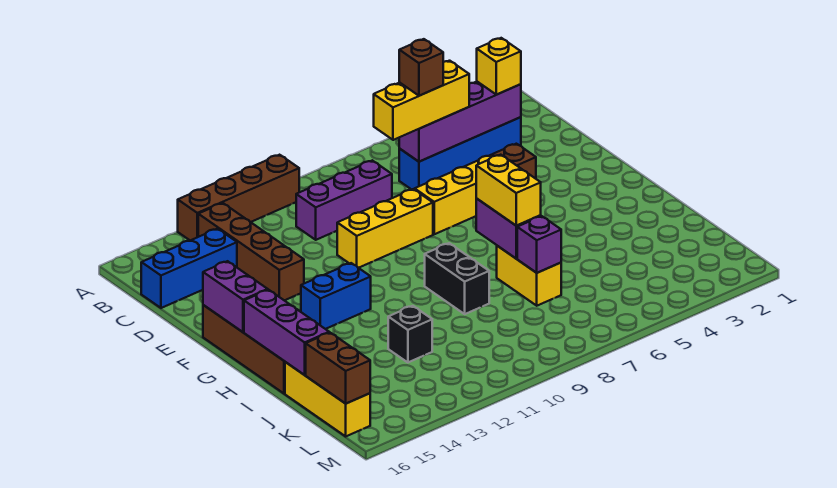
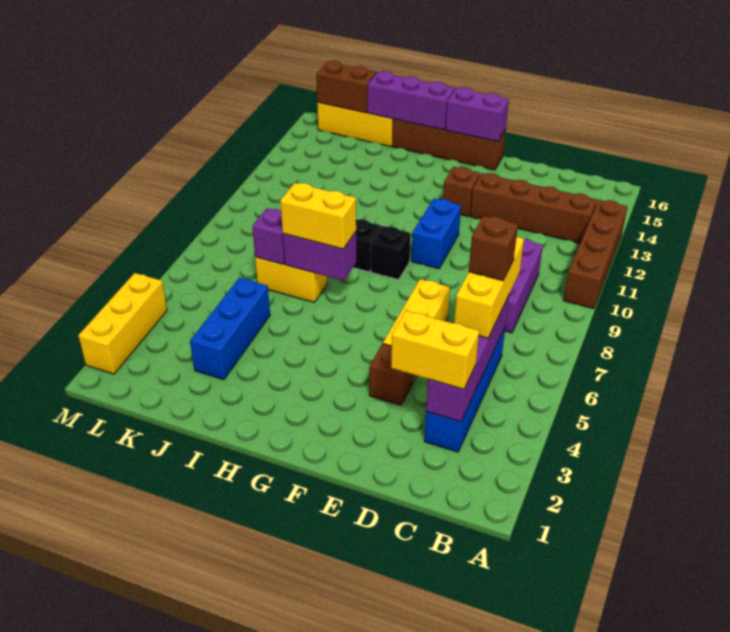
yellow 1x1 brick [477,38,521,95] -> yellow 1x2 brick [391,311,479,389]
blue 1x3 brick [141,229,237,308] -> blue 1x3 brick moved to [190,278,270,380]
yellow 1x3 brick [337,189,433,268] -> yellow 1x3 brick moved to [78,273,167,374]
none -> brown 1x1 brick [443,167,480,217]
blue 1x2 brick [301,263,371,329] -> blue 1x2 brick moved to [411,199,461,269]
black 1x1 brick [388,306,432,362] -> black 1x1 brick moved to [371,226,411,280]

